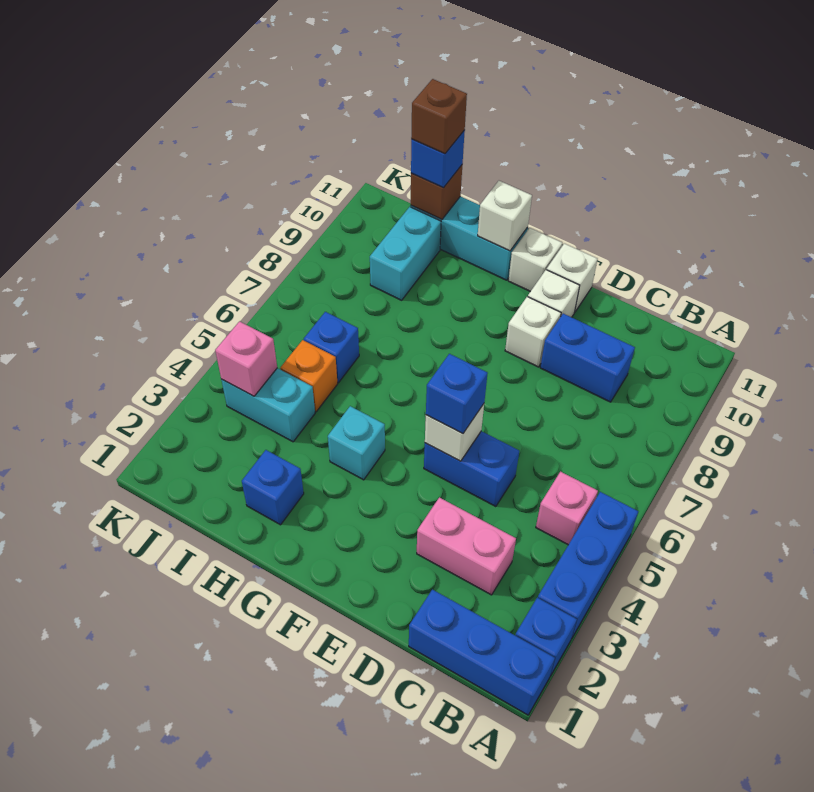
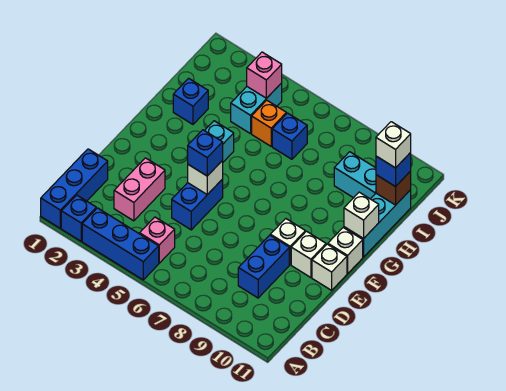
brown 1x1 brick [411,79,467,154] -> white 1x1 brick [376,122,411,168]

